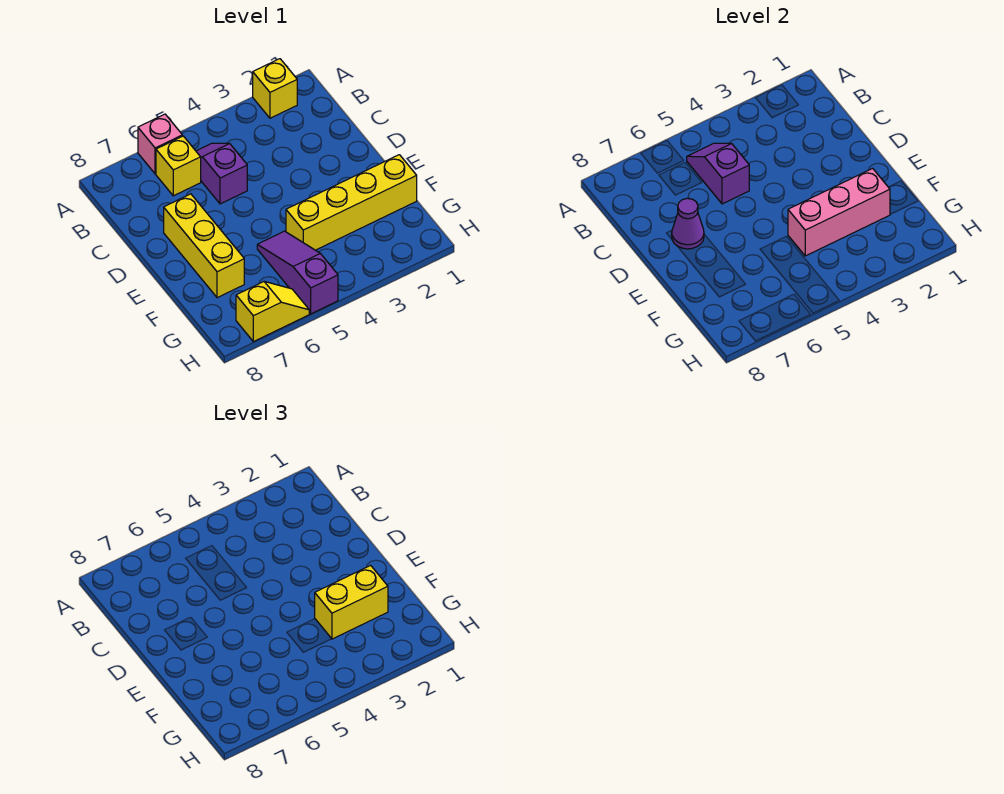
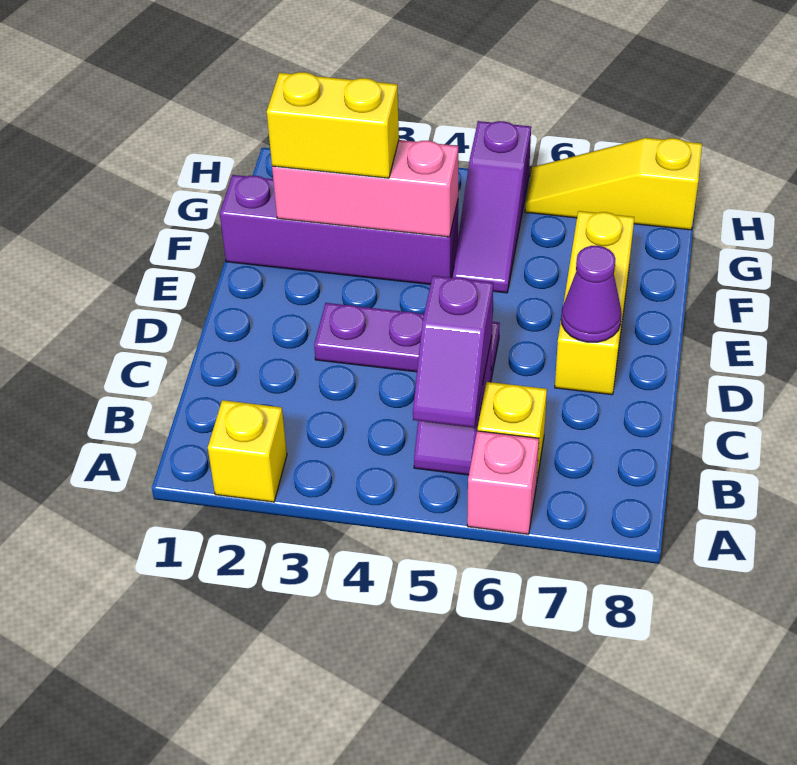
none -> purple 1x3 plate [314,303,500,379]
yellow 1x4 brick [286,155,417,250] -> purple 1x4 brick [220,175,458,284]
yellow 1x2 slope [236,282,309,342] -> yellow 1x3 slope [525,138,702,230]

